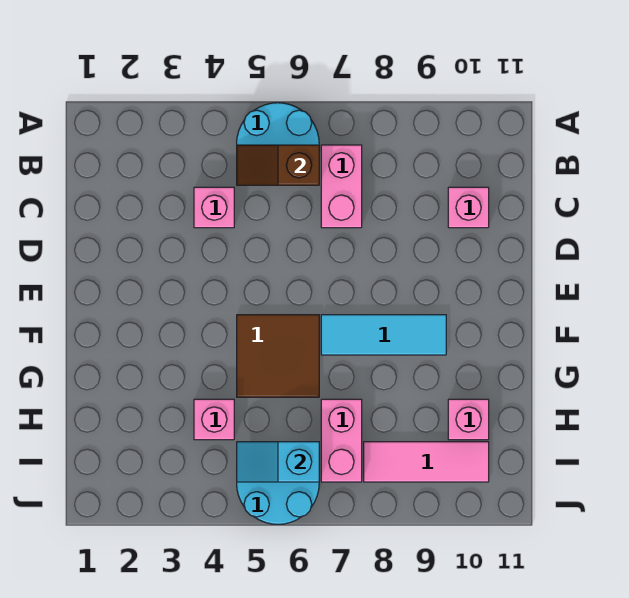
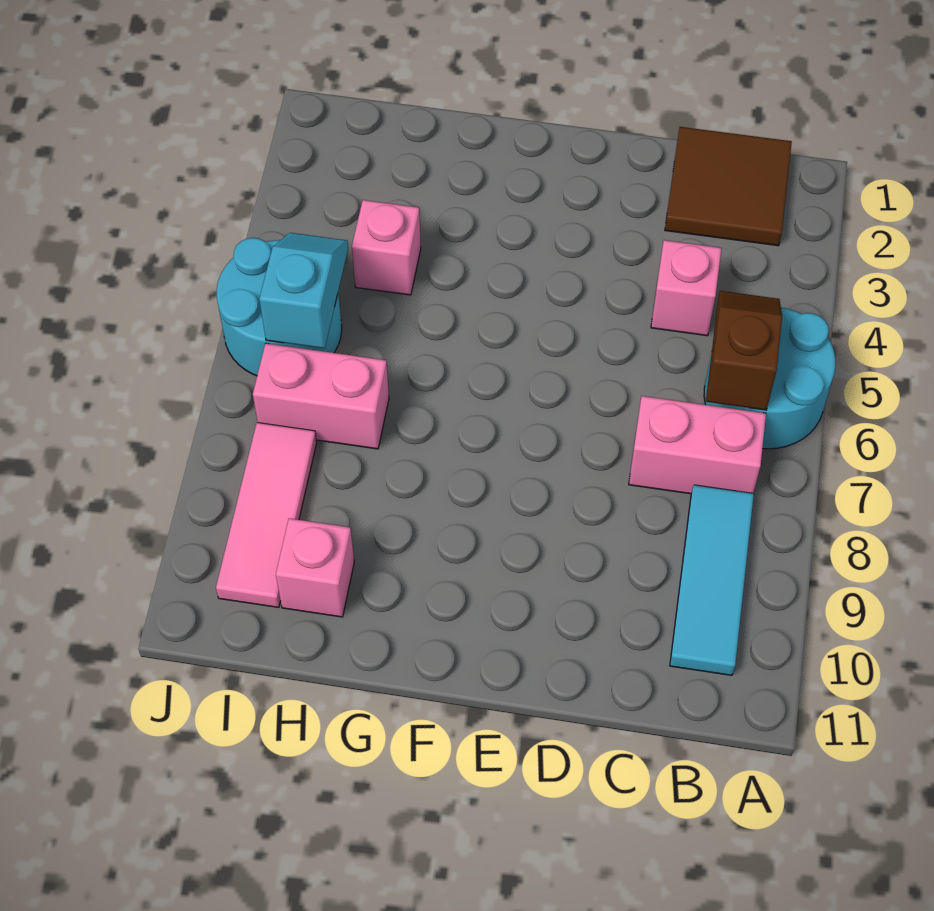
pink 1x1 brick [448,187,489,228] -> none
brown 2x2 tile [237,315,319,397] -> brown 2x2 tile moved to [665,127,792,246]
cyan 1x3 tile [321,315,446,355] -> cyan 1x3 tile moved to [670,485,754,675]

